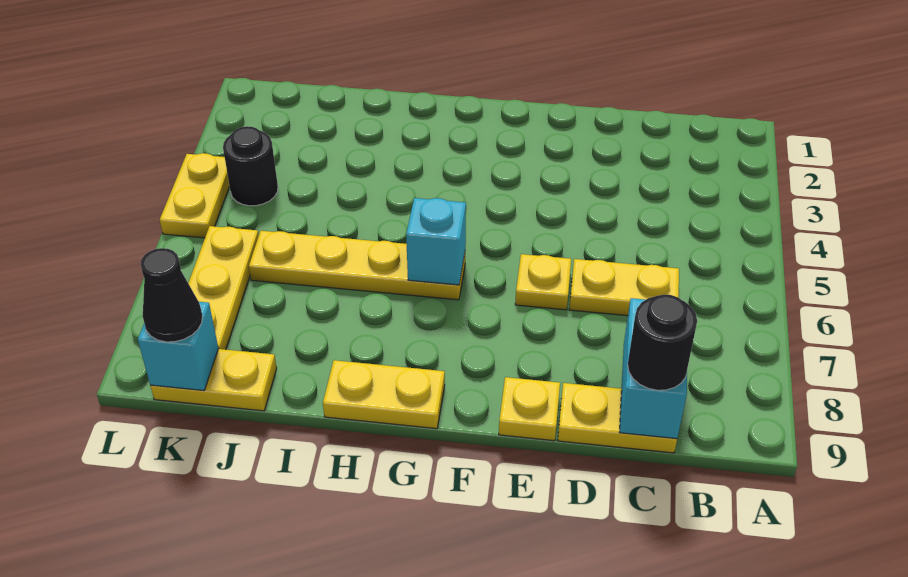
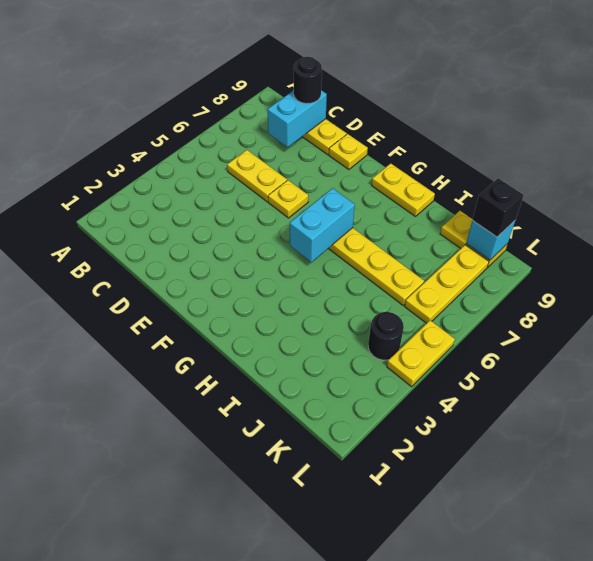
cyan 1x1 brick [406,198,466,285] -> cyan 1x2 brick [290,188,355,262]
black 1x1 cone [140,248,202,342] -> black 1x1 brick [472,178,524,237]

